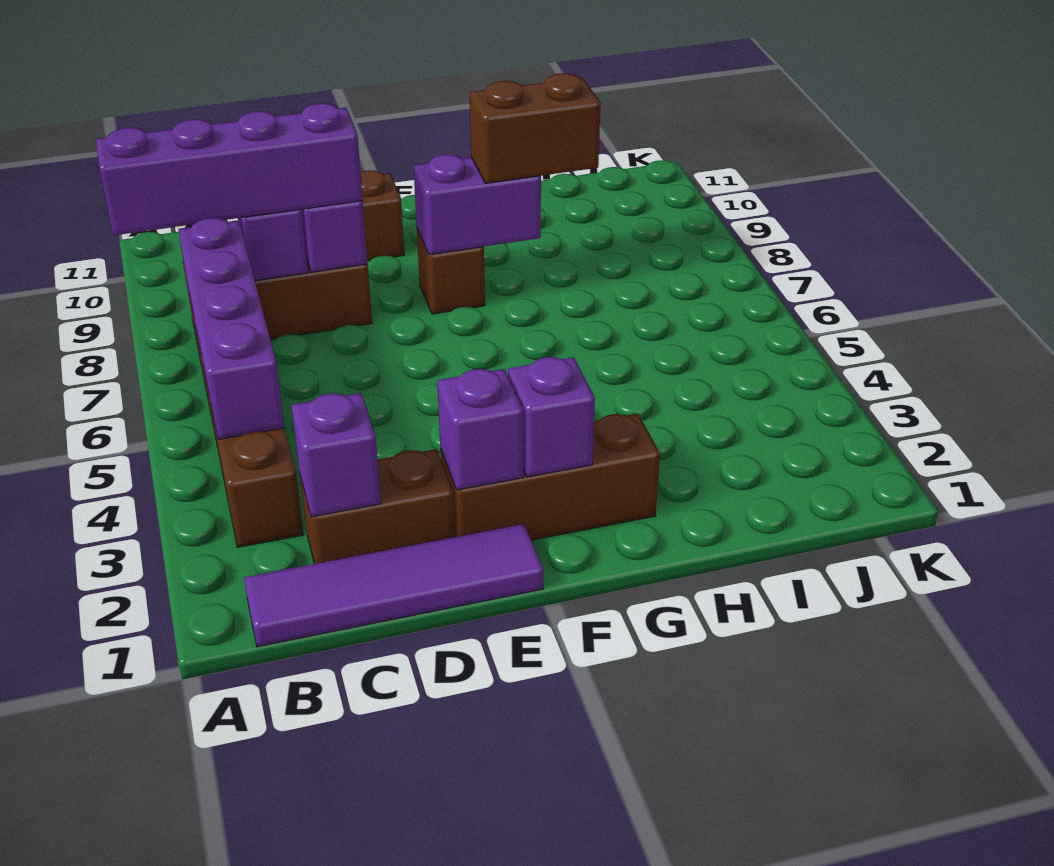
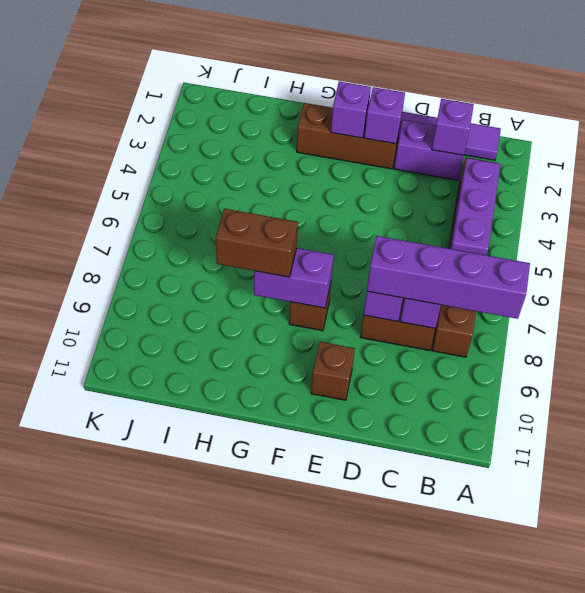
purple 1x4 brick [178,218,285,439] -> purple 1x3 brick [450,158,501,255]
brown 1x2 brick [300,449,455,564] -> purple 1x2 brick [394,120,464,180]

